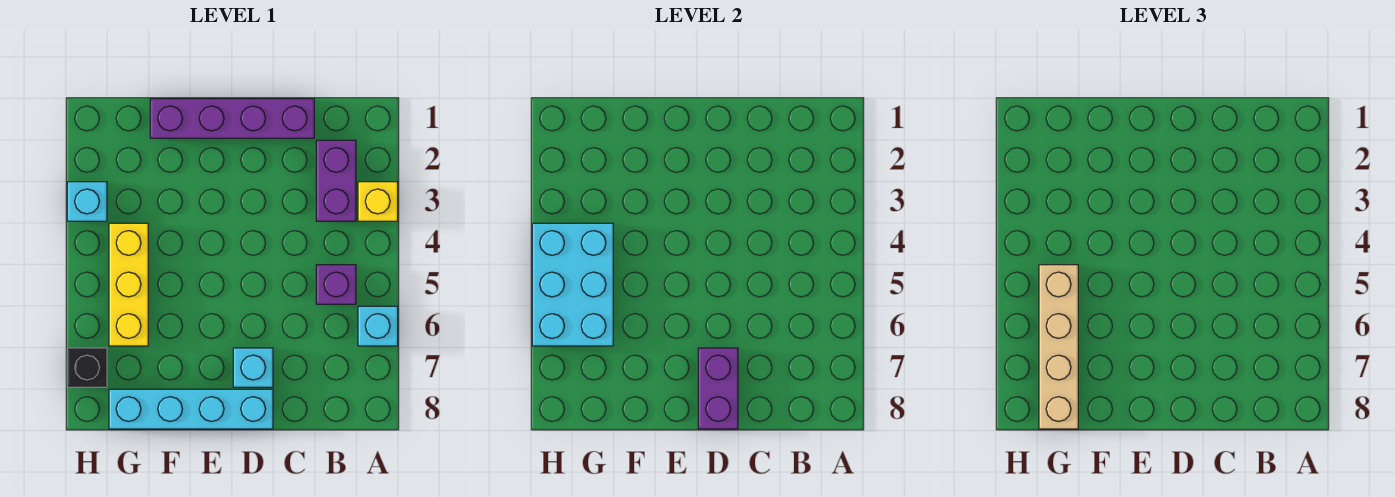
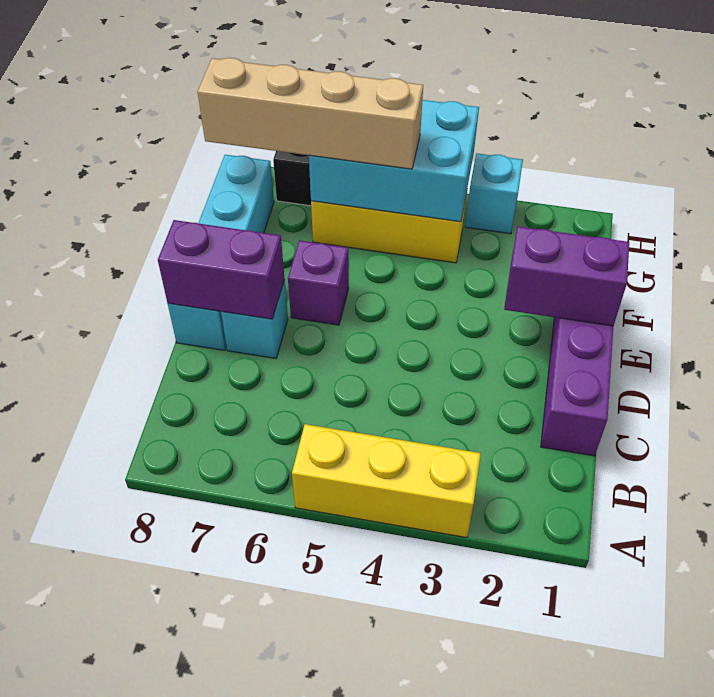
yellow 1x1 brick [358,182,398,221] -> yellow 1x3 brick [292,424,481,538]
cyan 1x1 brick [358,306,398,346] -> none
purple 1x2 brick [316,140,356,221] -> purple 1x2 brick moved to [504,226,629,326]
purple 1x1 brick [316,265,356,304] -> purple 1x1 brick moved to [288,240,349,325]

